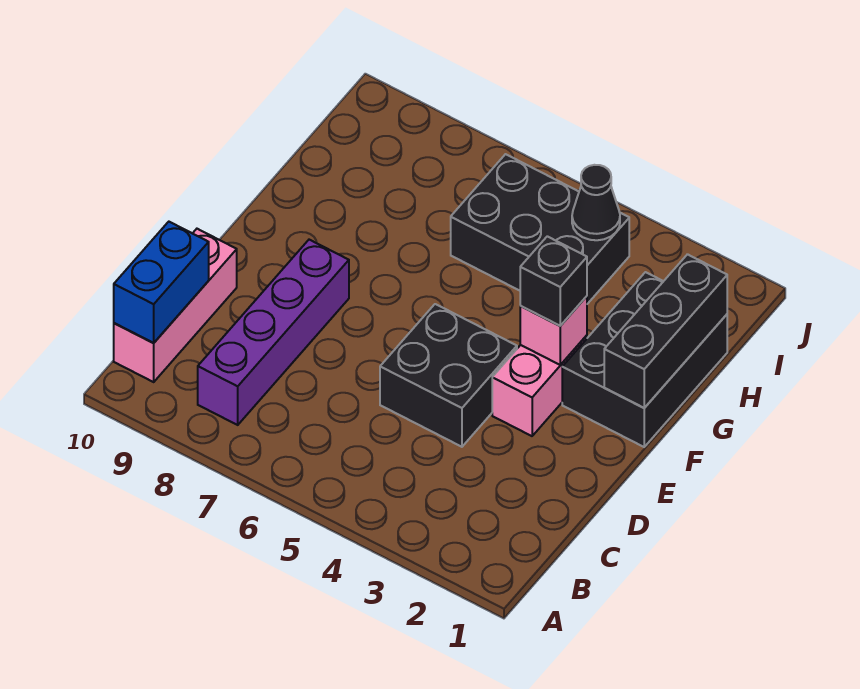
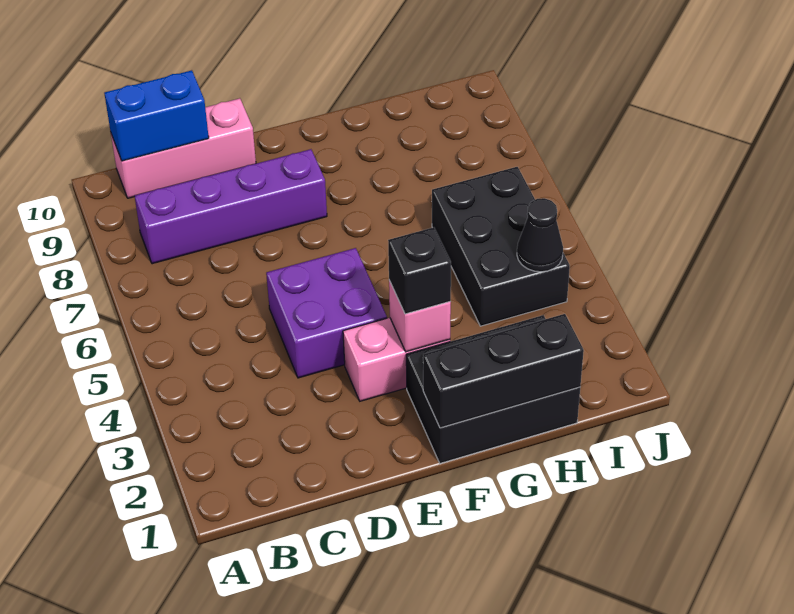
black 2x2 brick [380,304,517,447] -> purple 2x2 brick [266,248,387,378]

